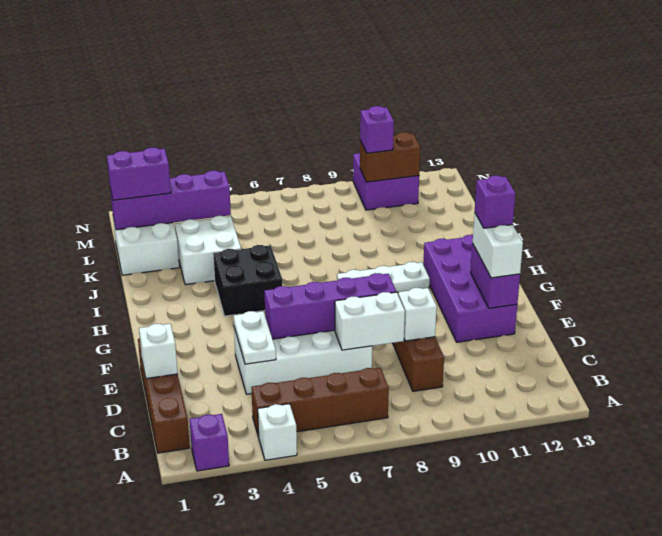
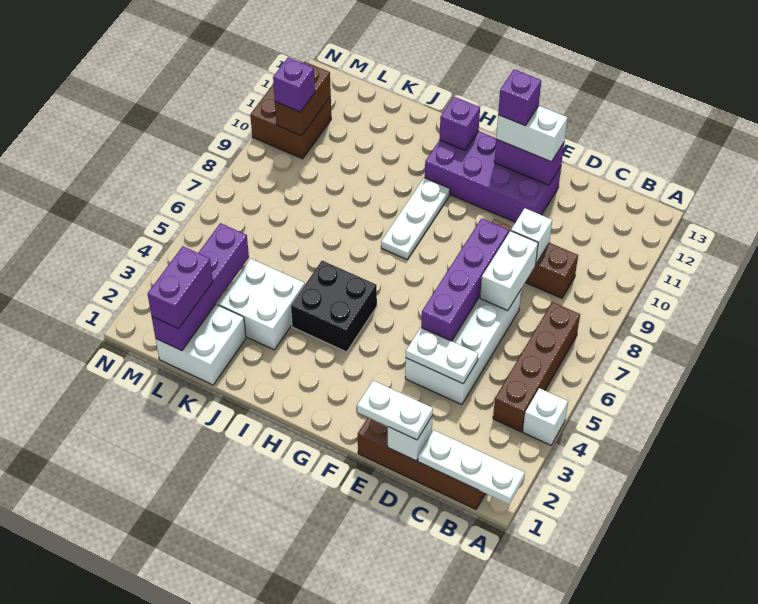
none -> white 1x3 plate [418,430,525,504]
purple 1x1 brick [190,414,229,471] -> purple 1x1 brick moved to [439,97,480,150]
none -> white 1x2 plate [357,380,433,440]
purple 2x2 brick [353,153,419,210] -> brown 2x2 brick [250,84,331,159]

